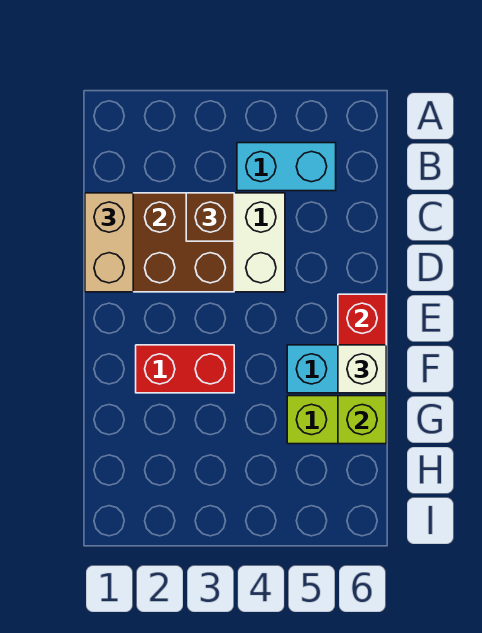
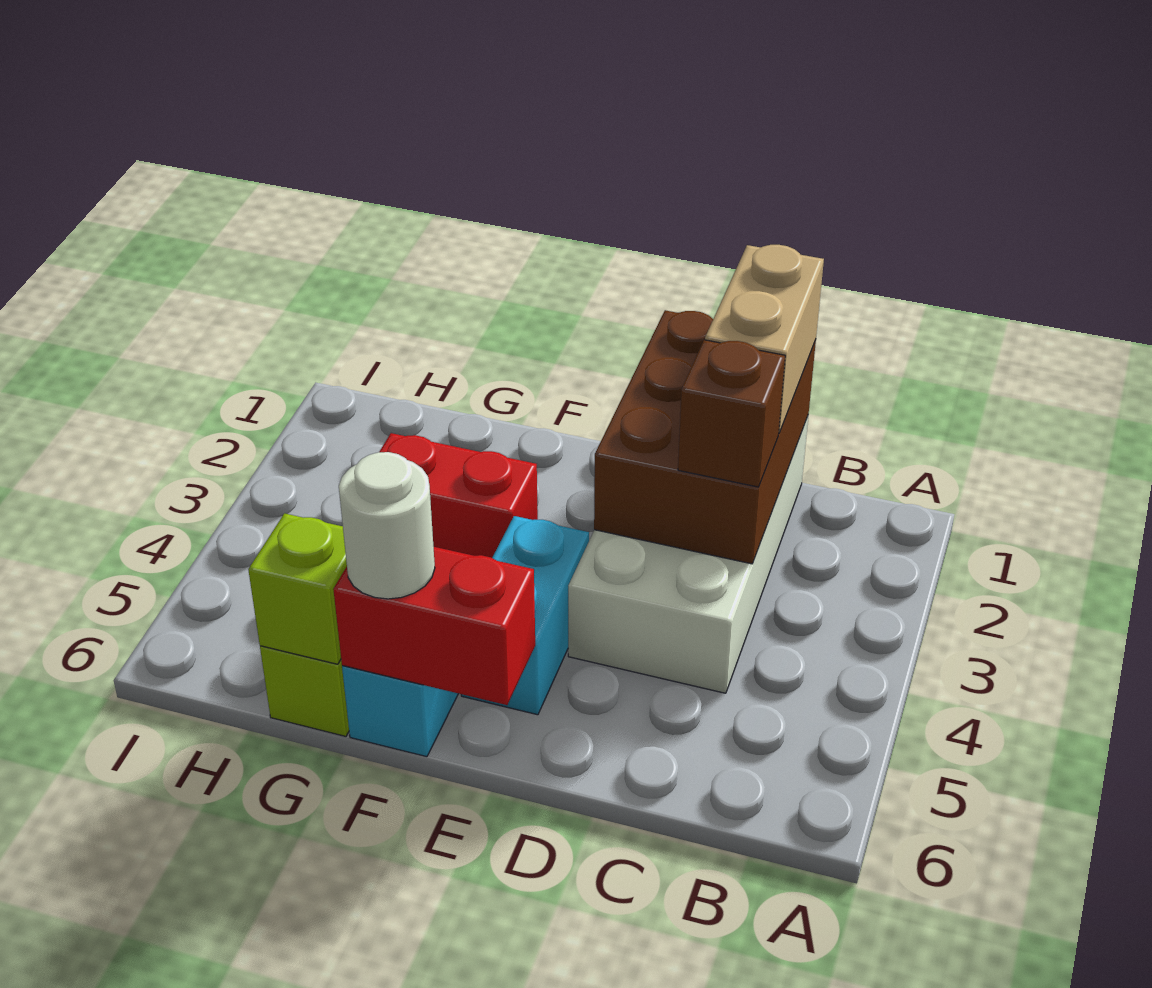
cyan 1x2 brick [237,143,336,191] -> cyan 1x2 brick moved to [461,516,589,715]
tan 1x2 brick [85,193,133,292] -> tan 1x2 brick turned to [705,245,824,433]
red 1x2 brick [136,345,234,393] -> red 1x2 brick turned to [379,433,538,558]
white 1x1 brick [338,345,386,393] -> white 1x1 round brick [339,452,435,599]

